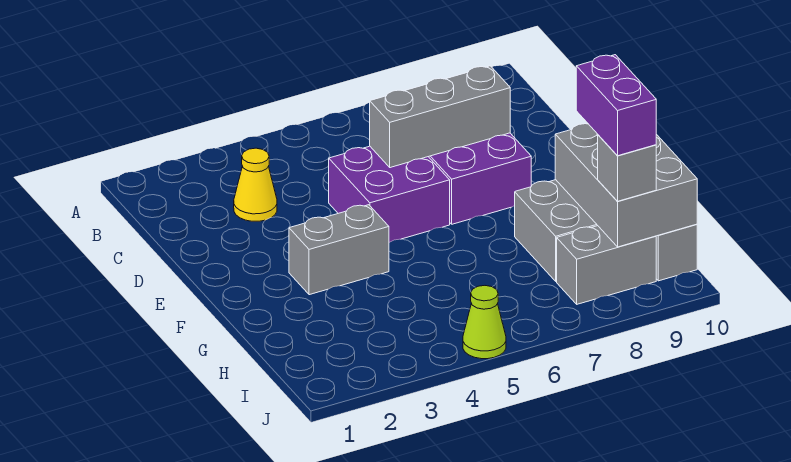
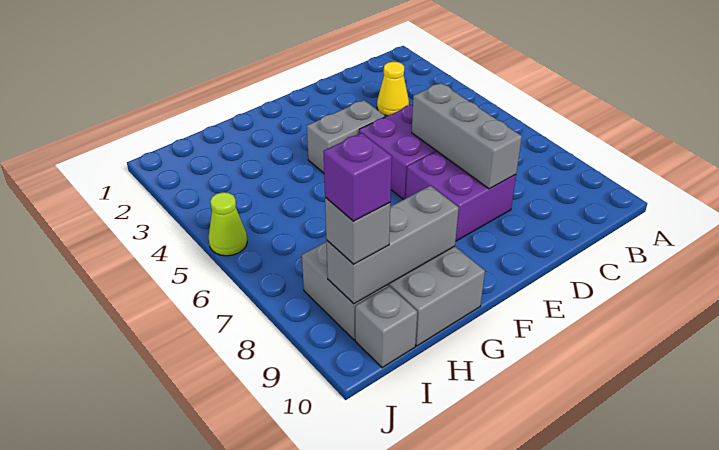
grey 1x2 brick [289,205,389,295] -> grey 1x2 brick turned to [307,100,385,173]
grey 2x3 brick [555,124,697,247] -> grey 1x3 brick [326,186,459,304]
purple 1x2 brick [576,55,656,156] -> purple 1x1 brick [323,133,392,221]

